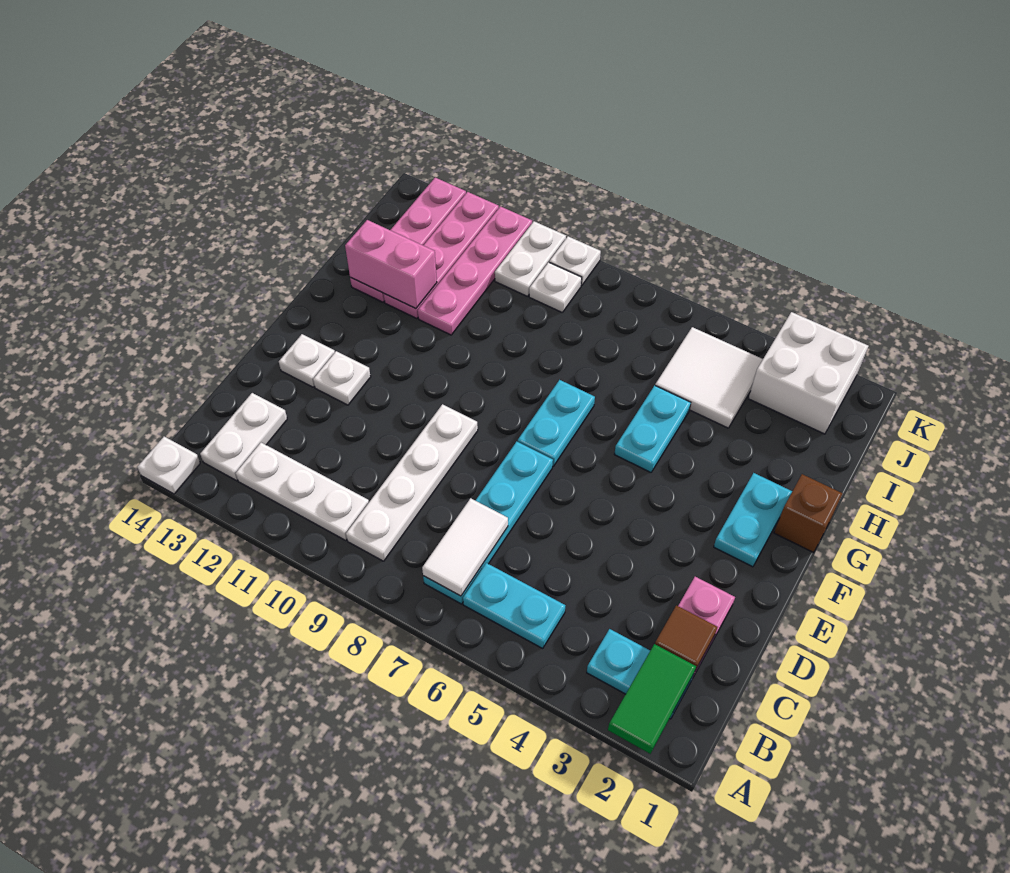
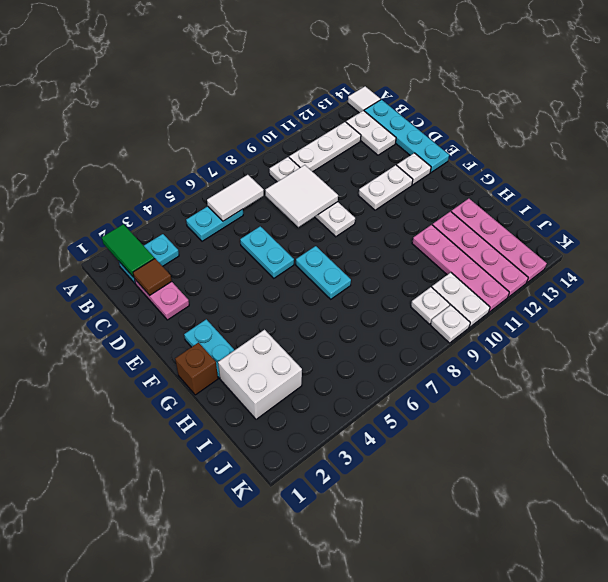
white 1x1 plate [137,437,200,494] -> white 1x1 tile [348,86,381,113]
cyan 1x4 plate [423,442,553,604] -> cyan 1x4 plate moved to [364,100,449,173]
white 1x2 tile [422,498,508,596] -> white 1x2 tile turned to [207,175,264,221]
white 1x1 plate [313,351,371,405] -> white 1x2 plate [358,165,413,210]
cyan 1x2 plate [614,386,691,472] -> cyan 1x2 plate moved to [240,226,294,278]
pink 1x2 brick [345,220,437,309] -> none
white 2x2 tile [655,327,763,428] -> white 2x2 tile moved to [265,165,338,227]
white 2x2 brick [748,312,868,434] -> white 2x2 brick moved to [218,330,302,419]

